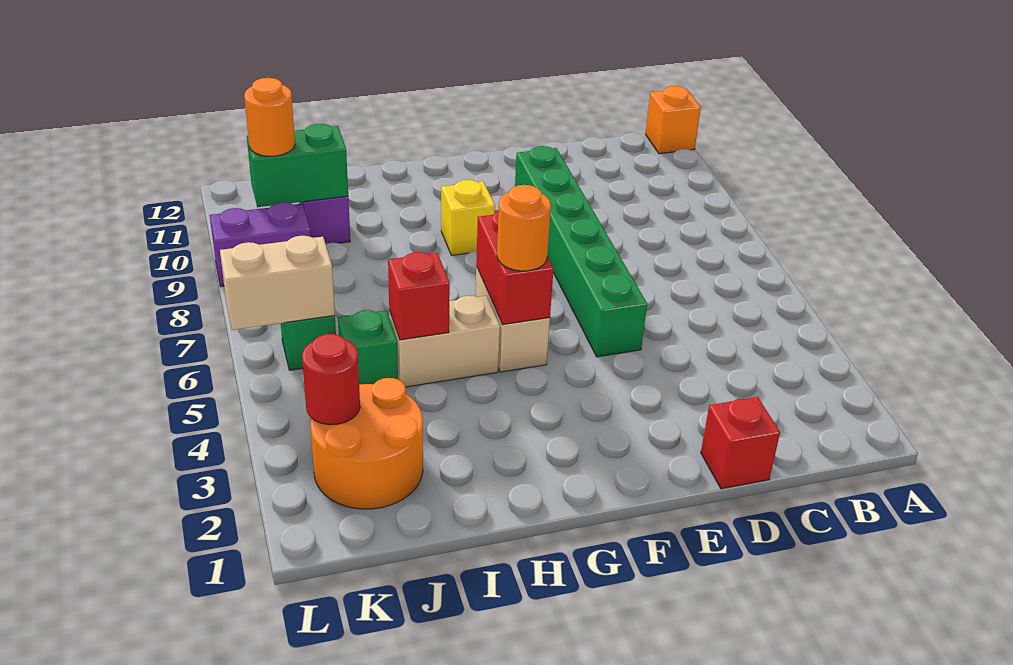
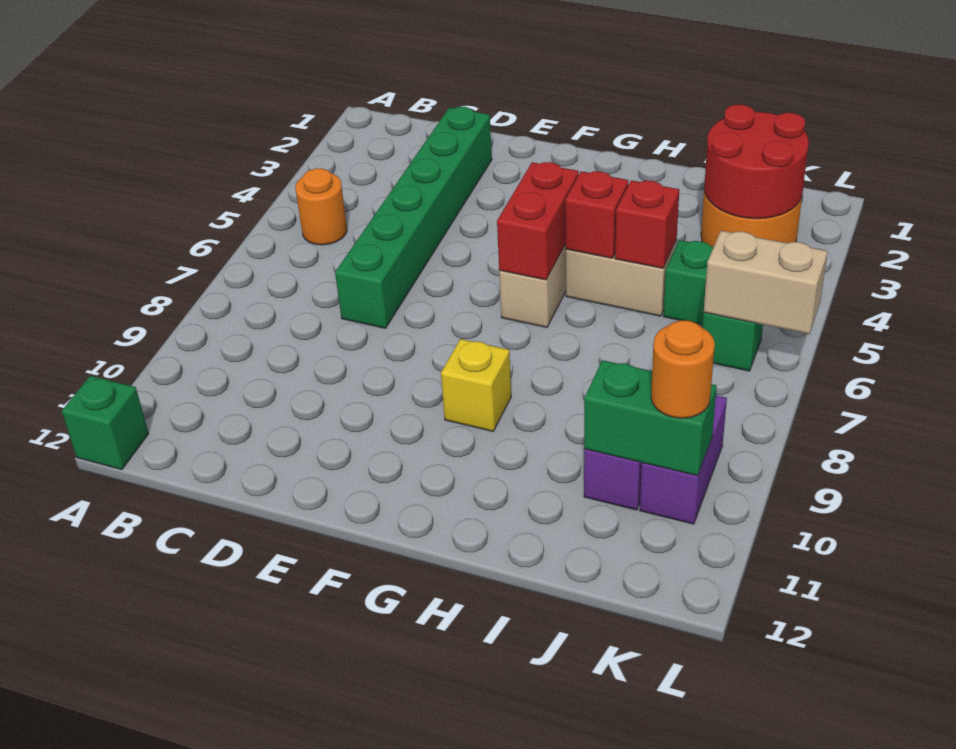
orange 1x1 brick [645,86,701,154] -> green 1x1 brick [62,376,149,470]
red 1x1 brick [701,397,780,489] -> red 1x1 brick moved to [565,171,628,258]
green 1x6 brick [515,146,647,357] -> green 1x6 brick moved to [335,107,492,328]
orange 1x1 round brick [497,185,551,271] -> orange 1x1 round brick moved to [295,168,347,245]
red 1x1 round brick [302,334,360,425] -> red 2x2 round brick [704,105,809,219]
purple 1x2 brick [210,202,310,287] -> purple 1x2 brick turned to [640,395,727,524]

